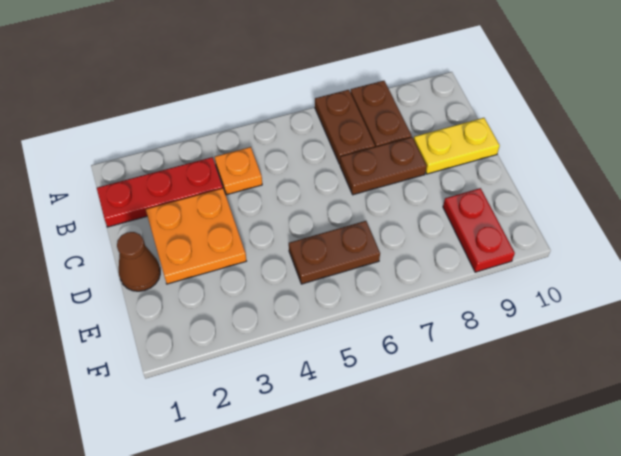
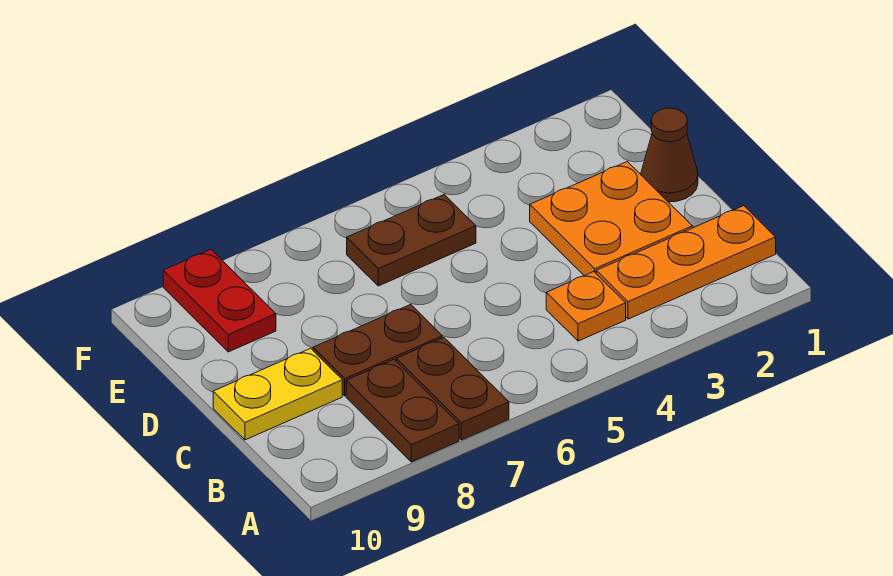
red 1x3 plate [97,157,223,227] -> orange 1x3 plate [596,206,776,319]

